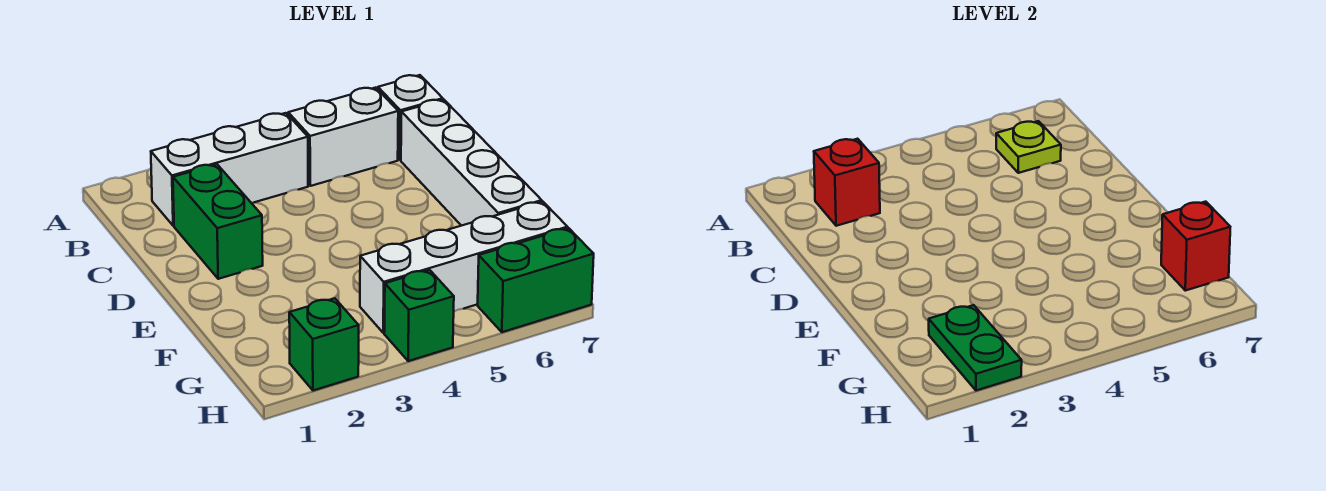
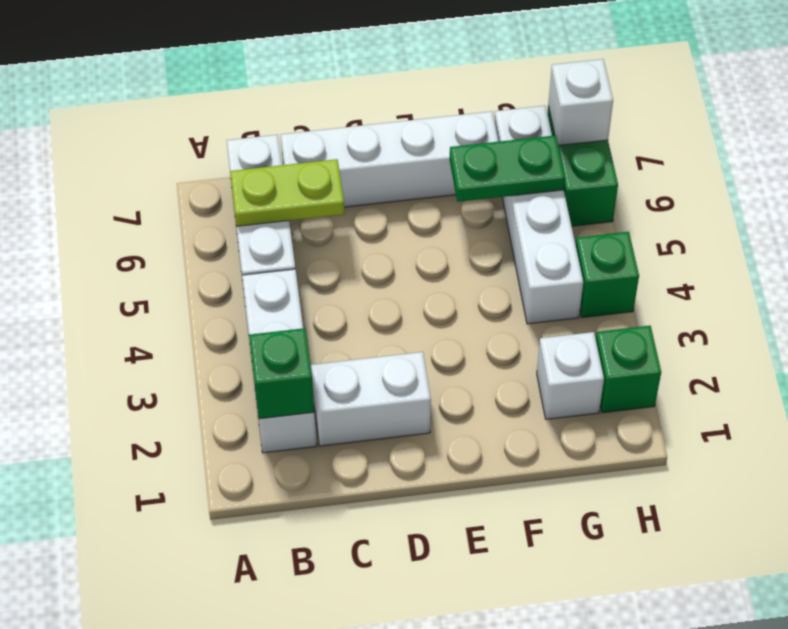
red 1x1 brick [814,139,880,226] -> green 1x1 brick [249,328,314,419]
lime 1x1 plate [996,121,1061,173] -> lime 1x2 plate [230,159,344,226]
green 1x2 brick [173,164,263,279] -> white 1x2 brick [311,352,431,446]
none -> white 1x1 brick [537,332,604,419]
green 1x2 plate [929,305,1022,391] -> green 1x2 plate moved to [450,135,565,202]
red 1x1 brick [1161,202,1230,291] -> none
none -> white 1x1 brick [548,59,613,146]

